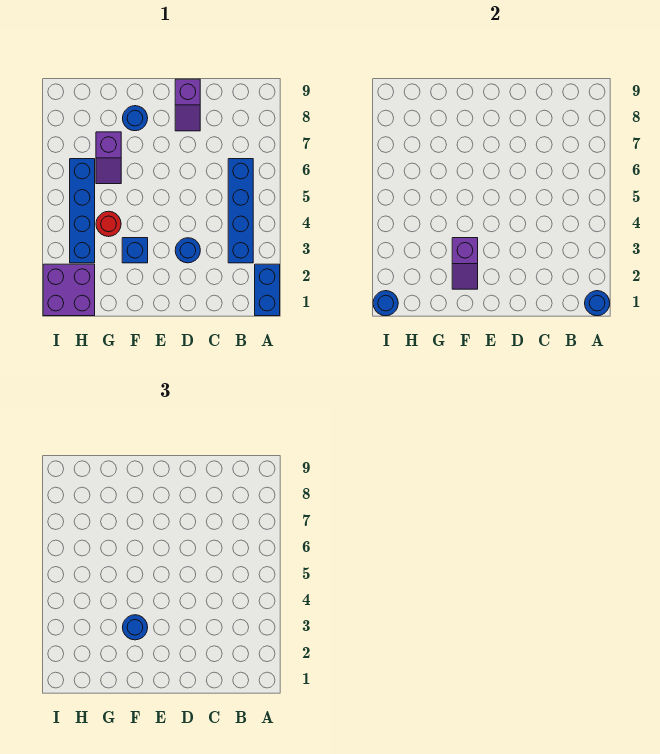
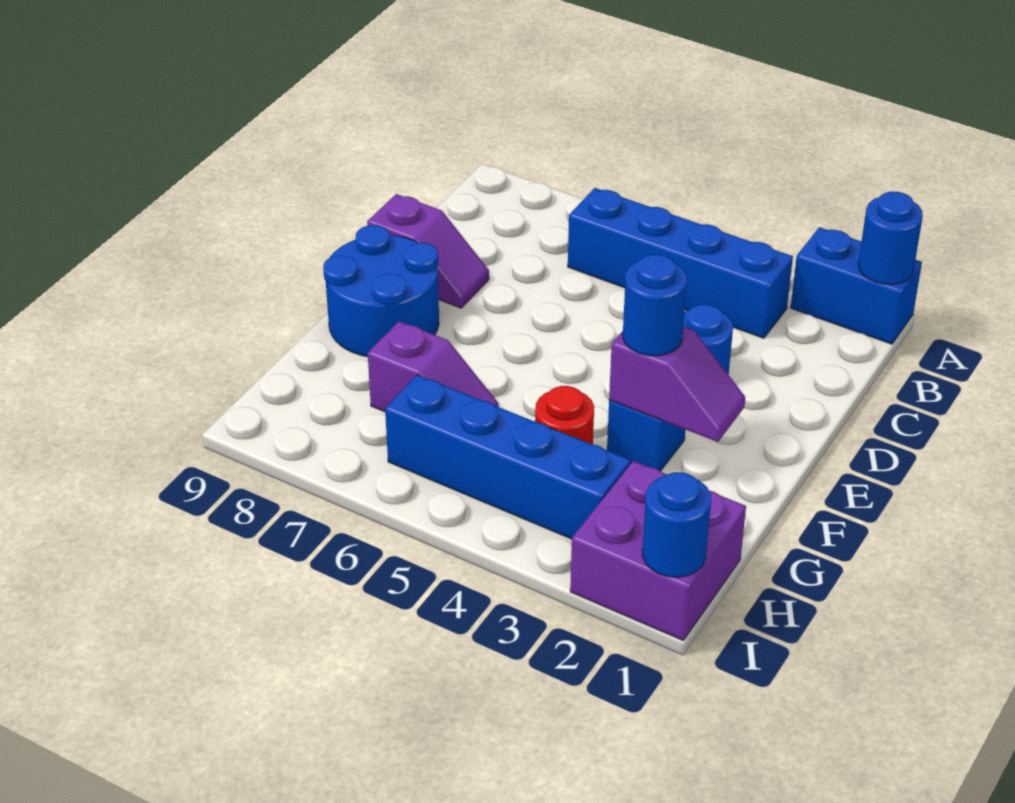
blue 1x1 round brick [123,106,148,131] -> blue 2x2 round brick [323,225,439,357]

